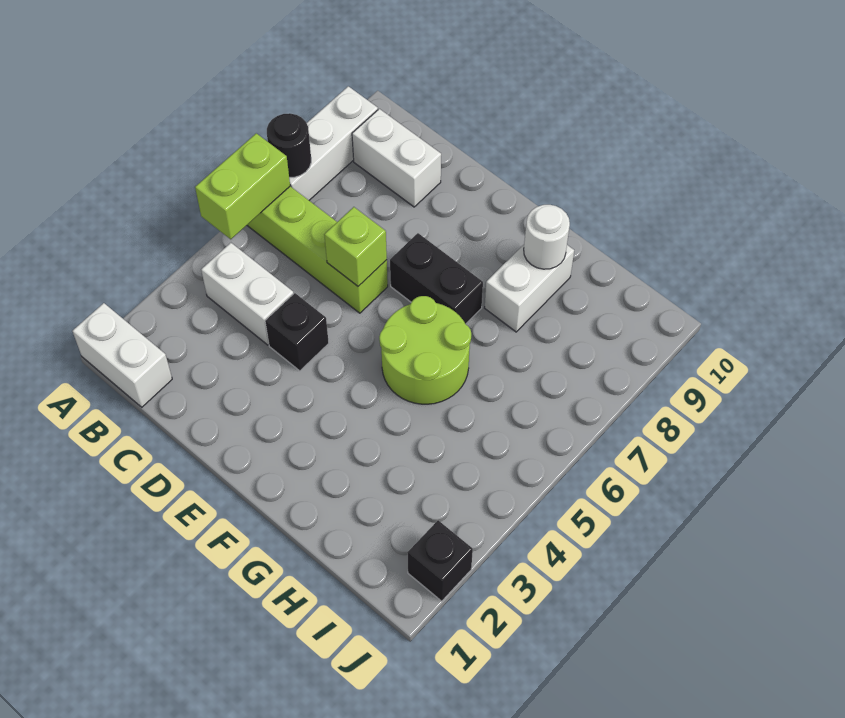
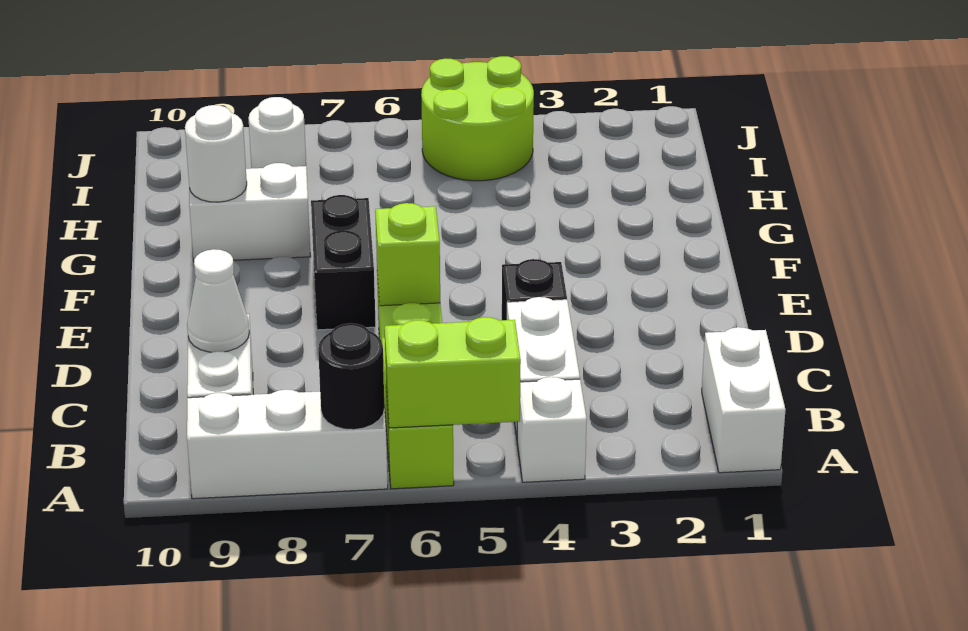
none -> white 1x1 brick [517,377,587,482]
none -> white 1x1 cone [187,249,249,352]
lime 2x2 round brick [379,296,471,404] -> lime 2x2 round brick moved to [421,56,534,181]
none -> white 1x1 round brick [249,97,306,168]
black 1x1 brick [407,520,473,601] -> none

